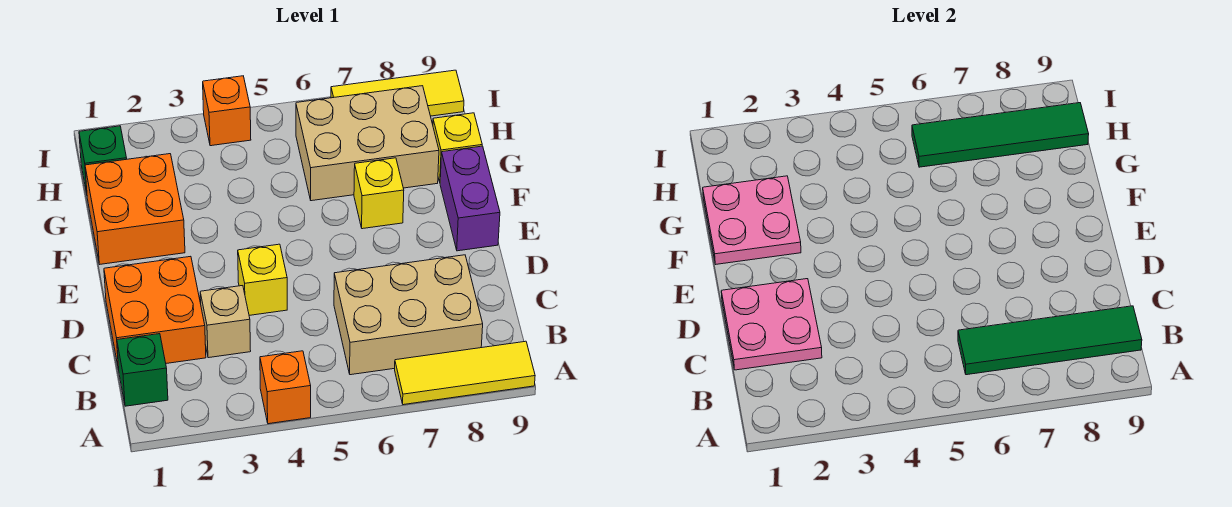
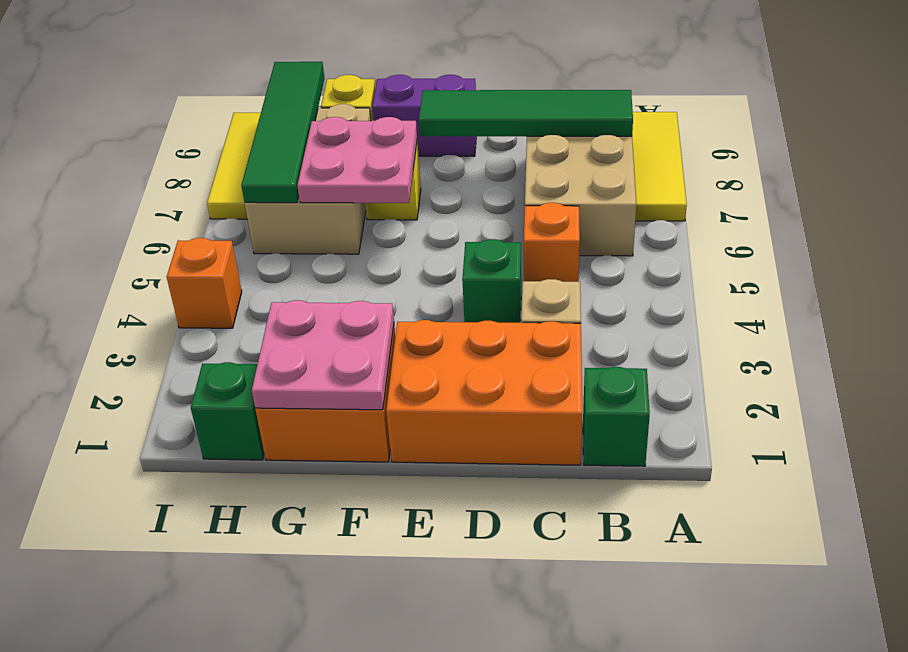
orange 1x1 brick [260,351,311,424] -> orange 1x1 brick moved to [524,203,580,282]
green 1x4 tile [958,306,1142,375] -> green 1x4 tile turned to [419,90,633,136]
orange 2x2 brick [104,256,206,369] -> orange 2x3 brick [386,320,582,465]
pink 2x2 plate [721,279,822,370] -> pink 2x2 plate moved to [297,117,417,203]
yellow 1x1 brick [238,244,287,315] -> green 1x1 brick [462,239,521,323]

